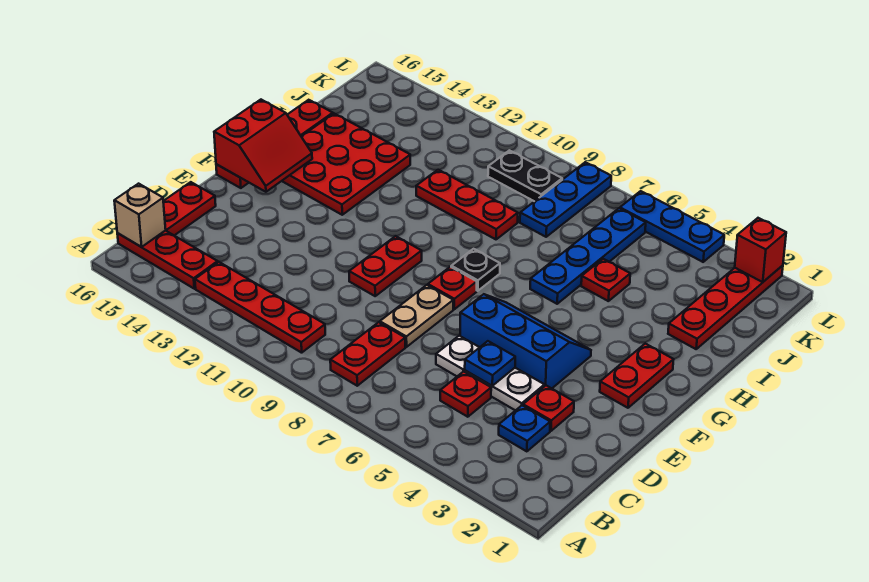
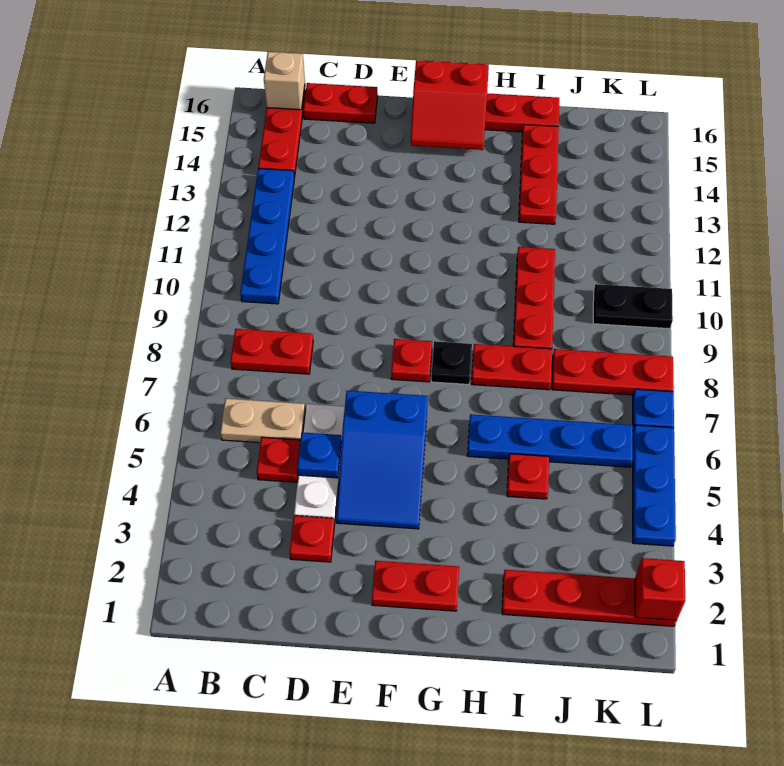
red 1x4 plate [195,262,325,353] -> blue 1x4 plate [240,168,295,304]
blue 1x1 plate [499,405,550,451] -> blue 1x1 plate moved to [633,389,674,429]
tan 1x2 plate [380,285,453,347] -> tan 1x2 plate moved to [220,398,305,443]
blue 2x3 slope [460,294,591,388] -> blue 2x3 slope turned to [337,391,428,529]
red 1x2 plate [349,236,422,296] -> red 1x2 plate moved to [472,344,552,390]
red 3x3 plate [282,114,410,215] -> red 1x3 plate [519,125,559,224]
blue 1x3 plate [520,162,611,237] -> red 1x3 plate [552,349,674,395]
black 1x2 plate [488,150,562,201] -> black 1x2 plate turned to [593,284,673,329]

